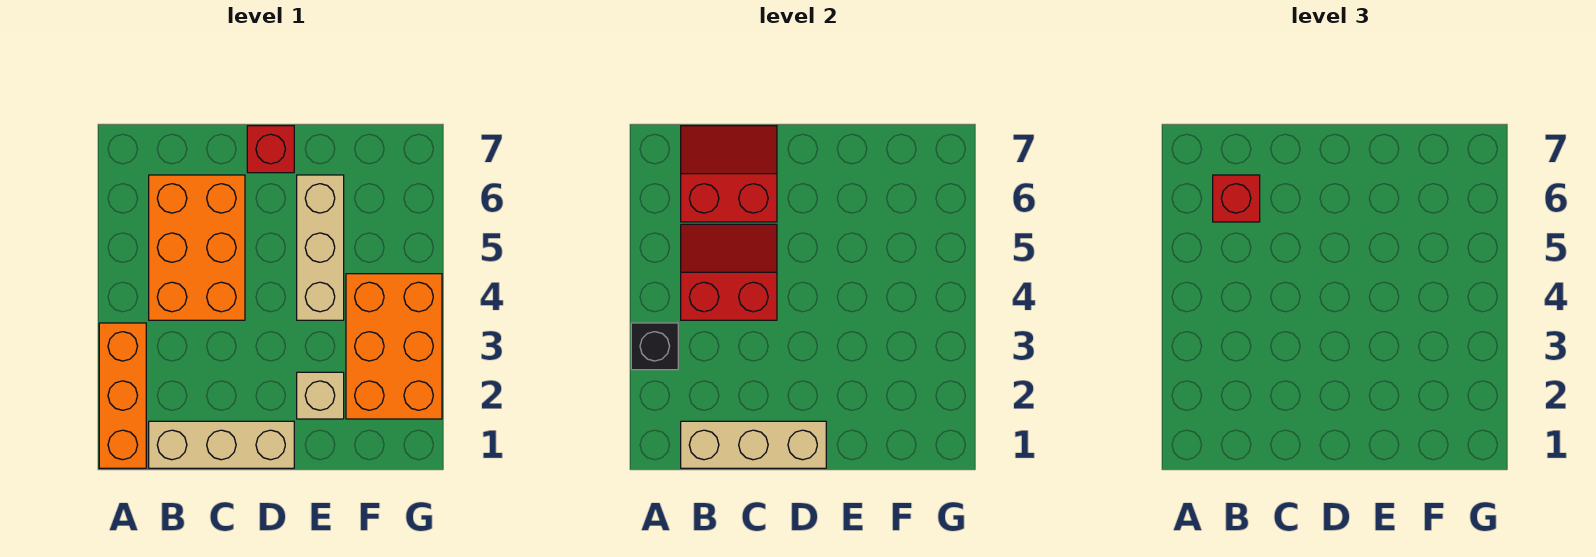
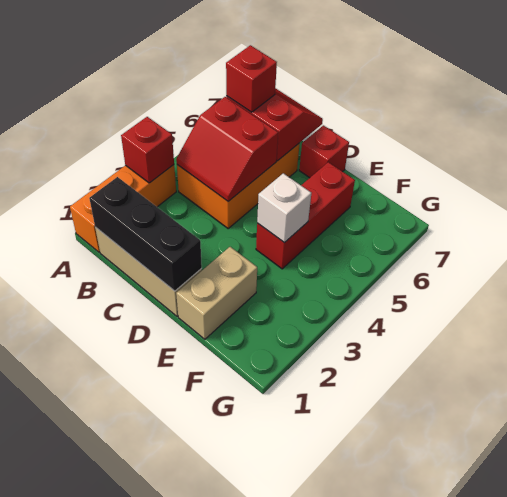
black 1x1 brick [631,323,678,370] -> red 1x1 brick [121,117,174,183]
tan 1x3 brick [681,421,826,468] -> black 1x3 brick [89,177,202,291]
red 2x2 slope [681,224,777,320] -> red 2x2 slope turned to [176,97,278,201]
tan 1x1 brick [297,372,344,419] -> tan 1x2 brick [176,247,257,339]
tan 1x3 brick [297,175,344,320] -> red 1x3 brick [256,162,355,269]
none -> white 1x1 brick [257,173,311,243]
orange 2x3 brick [346,274,442,419] -> none

